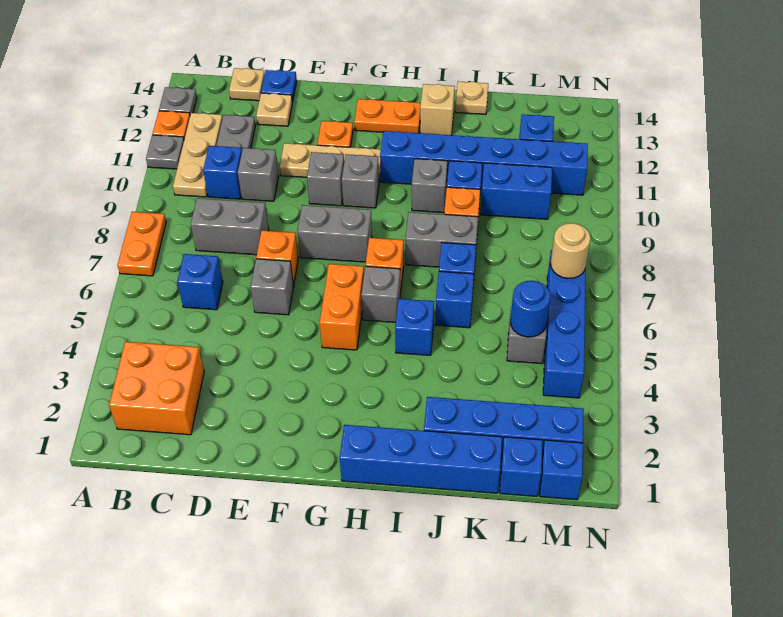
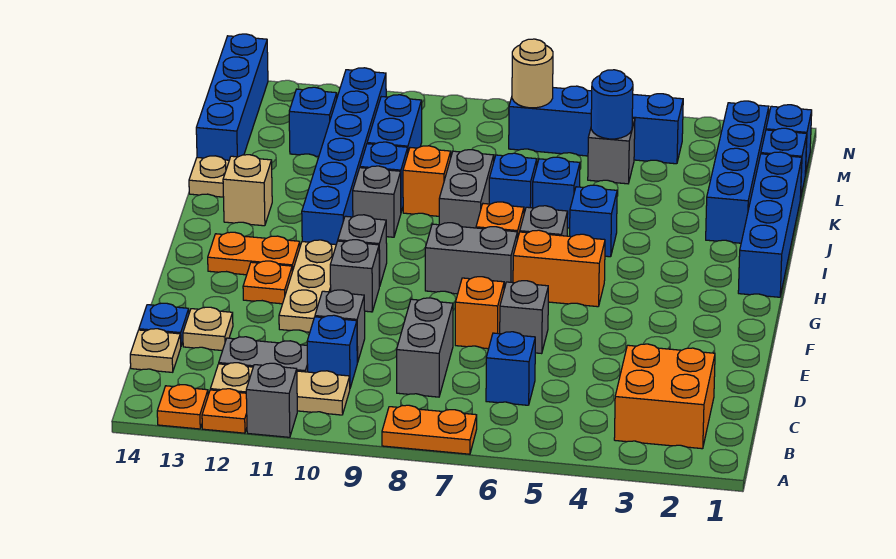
grey 1x1 plate [146,135,184,169] -> grey 1x1 brick [246,363,297,437]
grey 1x1 plate [159,87,197,114] -> orange 1x1 plate [157,385,208,429]
grey 1x2 brick [297,205,372,262] -> grey 1x2 brick turned to [425,223,517,294]
orange 1x2 plate [354,99,421,133] -> orange 1x2 plate turned to [208,232,300,275]
none -> blue 1x4 brick [196,34,268,160]

